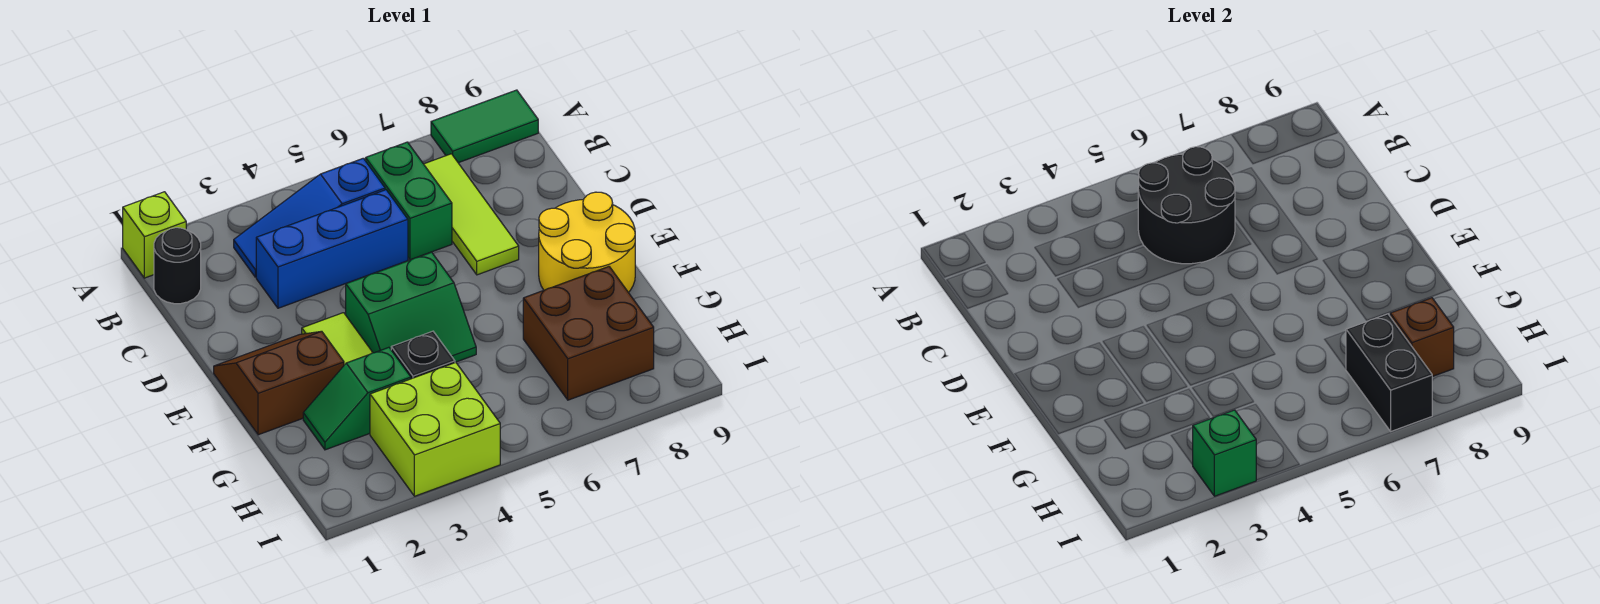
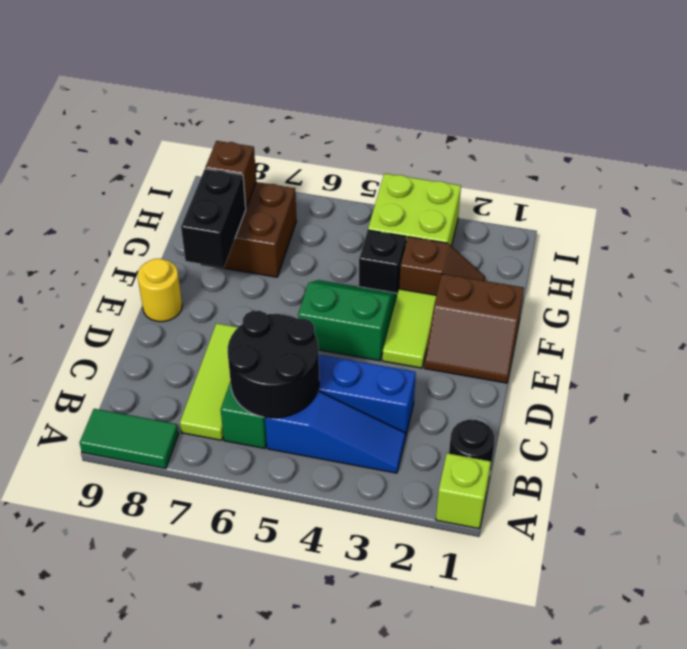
yellow 2x2 round brick [539,192,635,293] -> yellow 1x1 round brick [137,259,182,322]
green 1x2 slope [303,347,411,450] -> brown 1x2 slope [399,237,485,295]
black 1x2 brick [1346,314,1432,431] -> black 1x2 brick moved to [181,169,246,268]
green 1x1 brick [1192,410,1256,496] -> none

